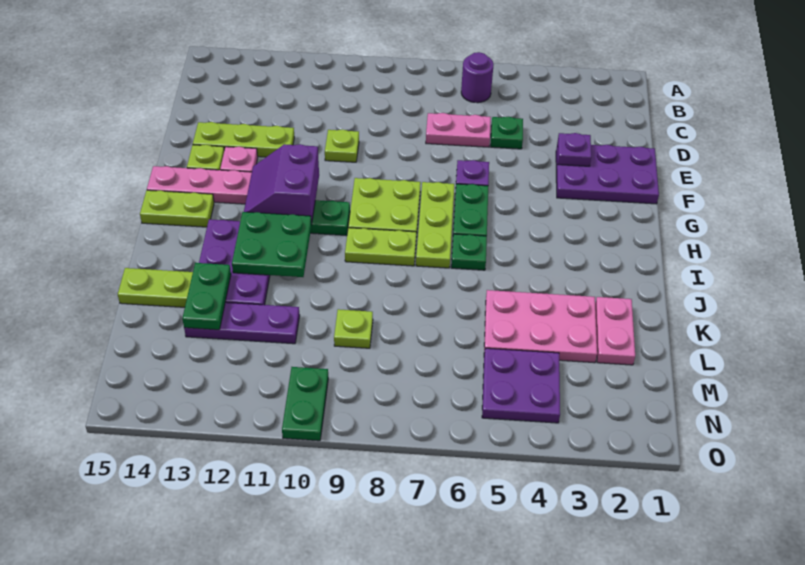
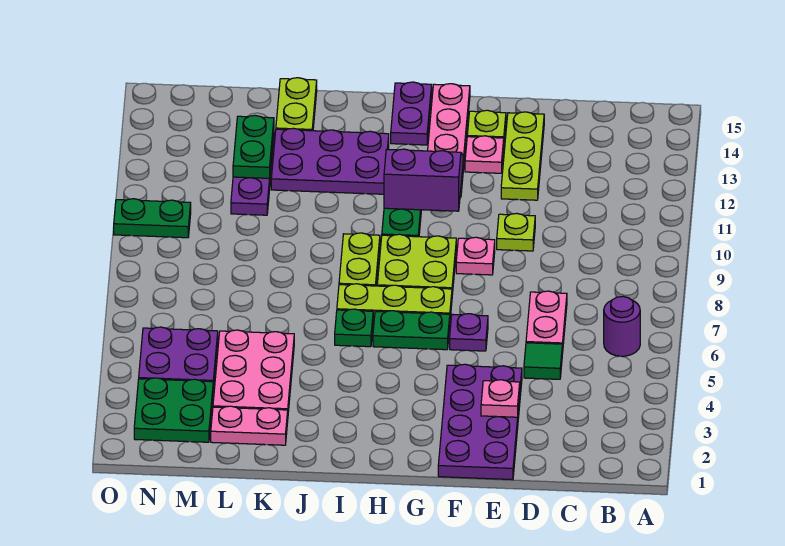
green 1x1 plate [491,117,523,149] -> green 1x1 tile [524,343,562,379]
purple 2x3 plate [556,145,659,204] -> purple 2x4 plate [438,364,522,480]
purple 1x1 plate [557,133,591,166] -> pink 1x1 plate [481,380,520,417]
none -> pink 1x1 plate [456,237,495,275]
lime 1x2 plate [140,190,214,227] -> purple 1x2 plate [391,82,432,145]
green 2x2 plate [232,212,312,277] -> green 2x2 plate moved to [134,378,213,442]
green 1x2 plate [182,263,231,330] -> green 1x2 plate turned to [233,115,274,178]
lime 1x1 plate [334,309,373,348] -> none

